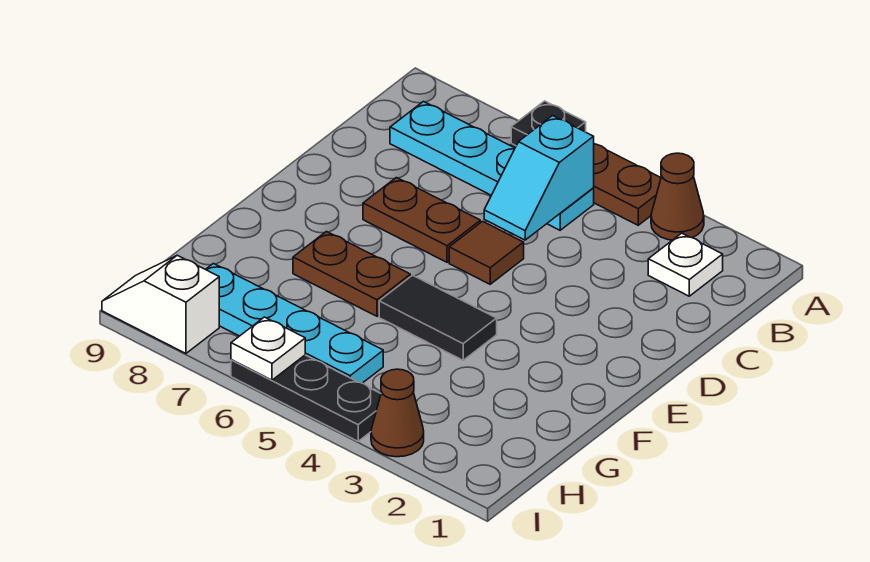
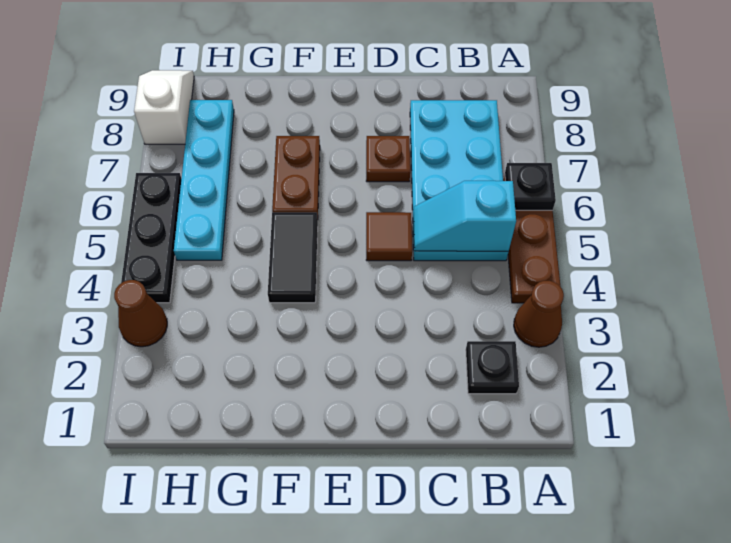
white 1x1 plate [648,233,723,296] -> black 1x1 plate [466,341,519,394]
cyan 1x4 plate [390,102,594,230] -> cyan 2x4 plate [410,100,508,261]
brown 1x2 plate [363,178,480,262] -> brown 1x1 plate [366,136,410,182]
white 1x1 plate [231,317,305,380] -> none

